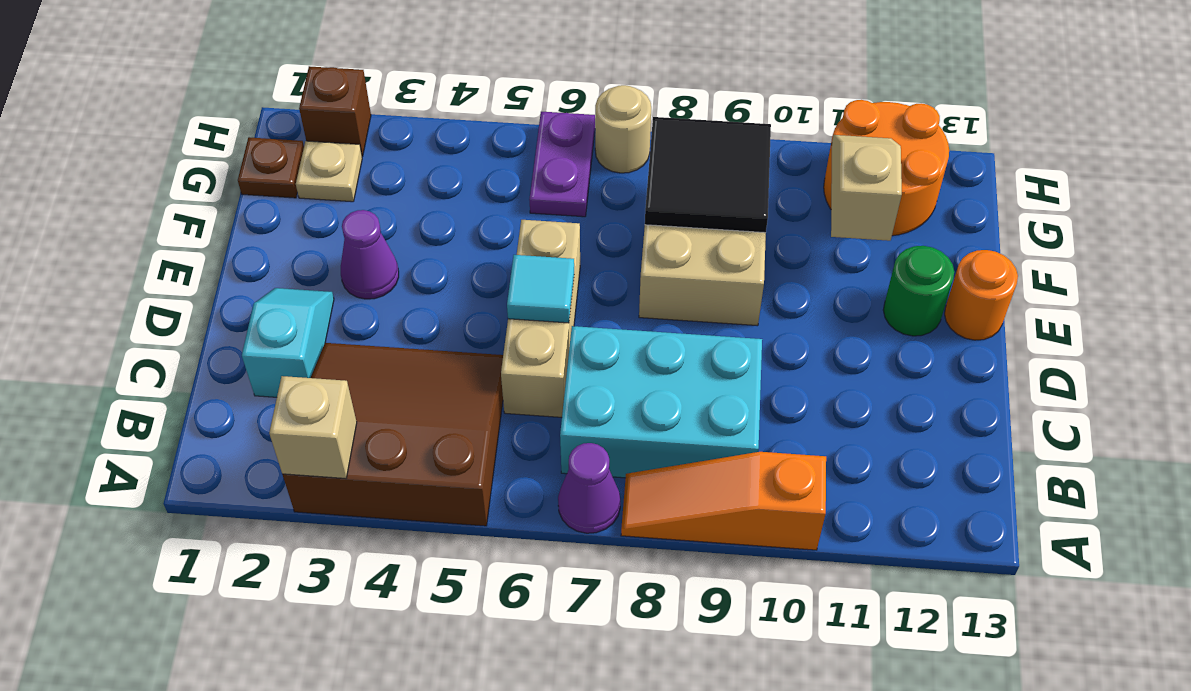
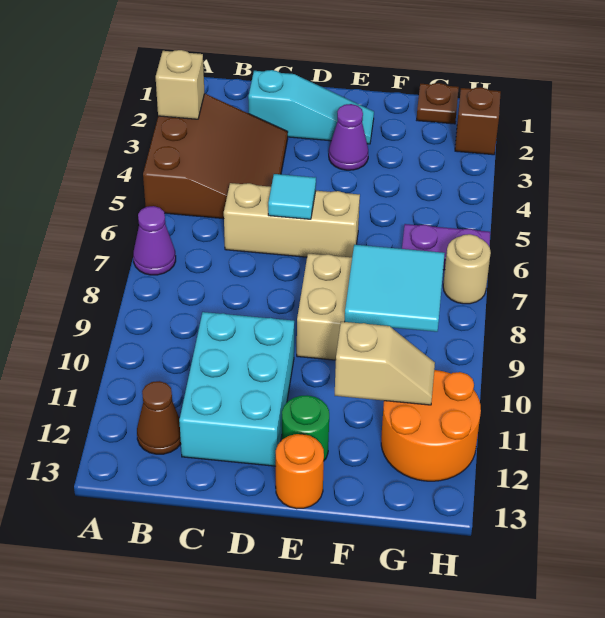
orange 1x3 slope [621,452,826,550] -> none
cyan 2x3 brick [560,326,762,478] -> cyan 2x3 brick moved to [179,312,294,466]
none -> brown 1x1 cone [137,381,181,454]
cyan 1x2 slope [242,288,334,397] -> cyan 1x3 slope [248,70,374,144]
black 2x2 tile [645,117,771,233] -> cyan 2x2 tile [345,245,445,332]
tan 1x1 plate [296,141,362,202] -> none

